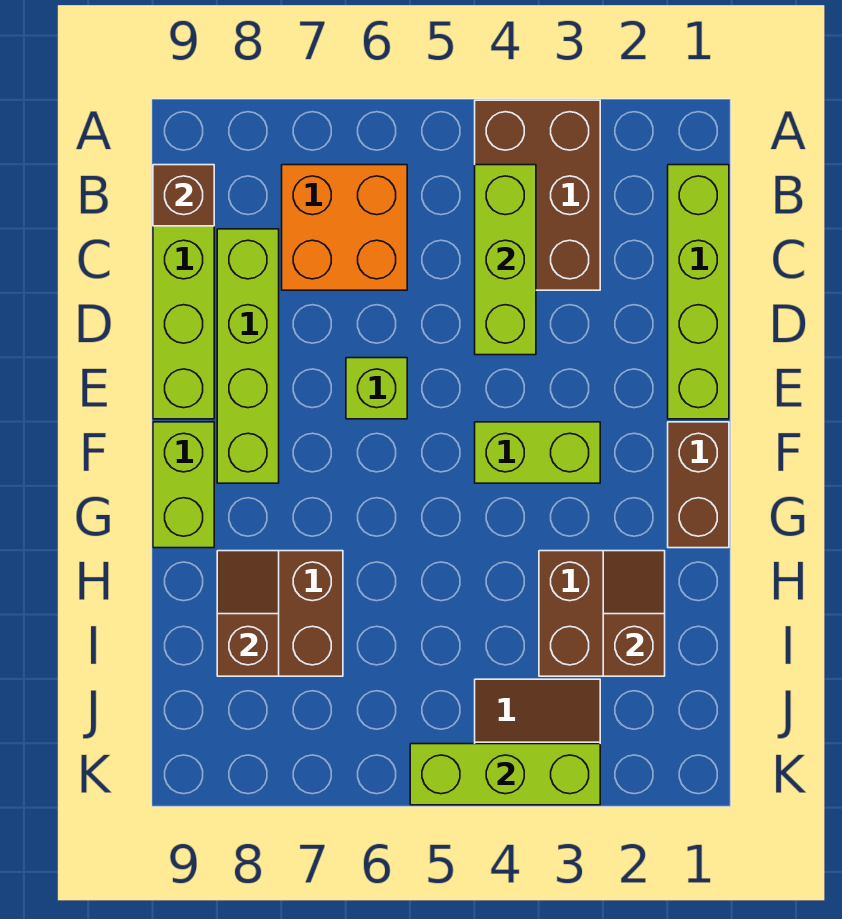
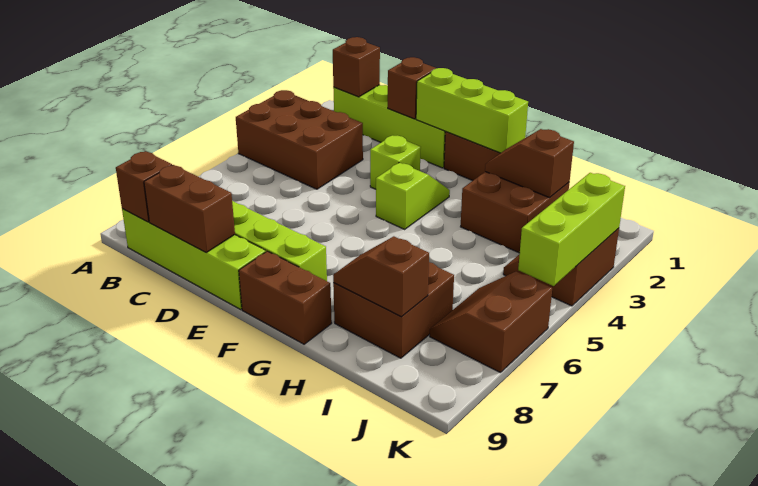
none -> brown 1x1 brick [333,37,380,97]
lime 1x3 brick [475,165,536,355] -> lime 1x3 brick moved to [416,68,528,153]
orange 2x2 brick [282,165,407,290] -> none
none -> brown 1x2 brick [144,165,235,252]
none -> brown 1x1 brick [388,57,436,119]
lime 1x1 brick [346,358,407,419] -> lime 1x1 brick moved to [370,135,421,189]
lime 1x2 brick [475,422,600,483] -> lime 1x2 slope [376,163,450,229]
lime 1x2 brick [153,422,214,548] -> brown 1x2 brick [239,251,332,344]
none -> brown 2x2 slope [430,271,552,372]

